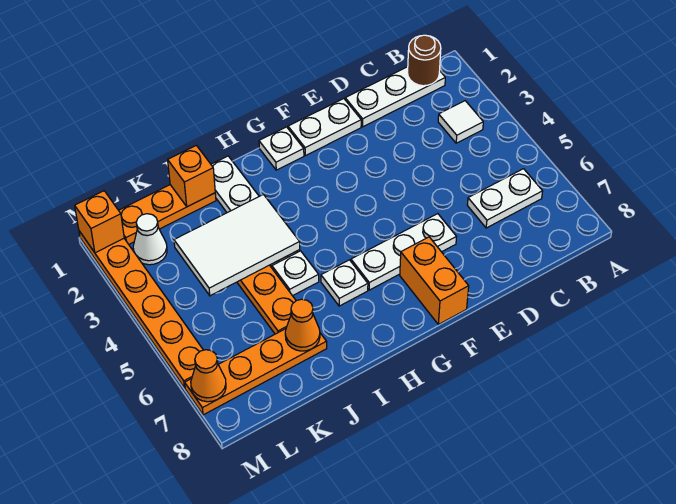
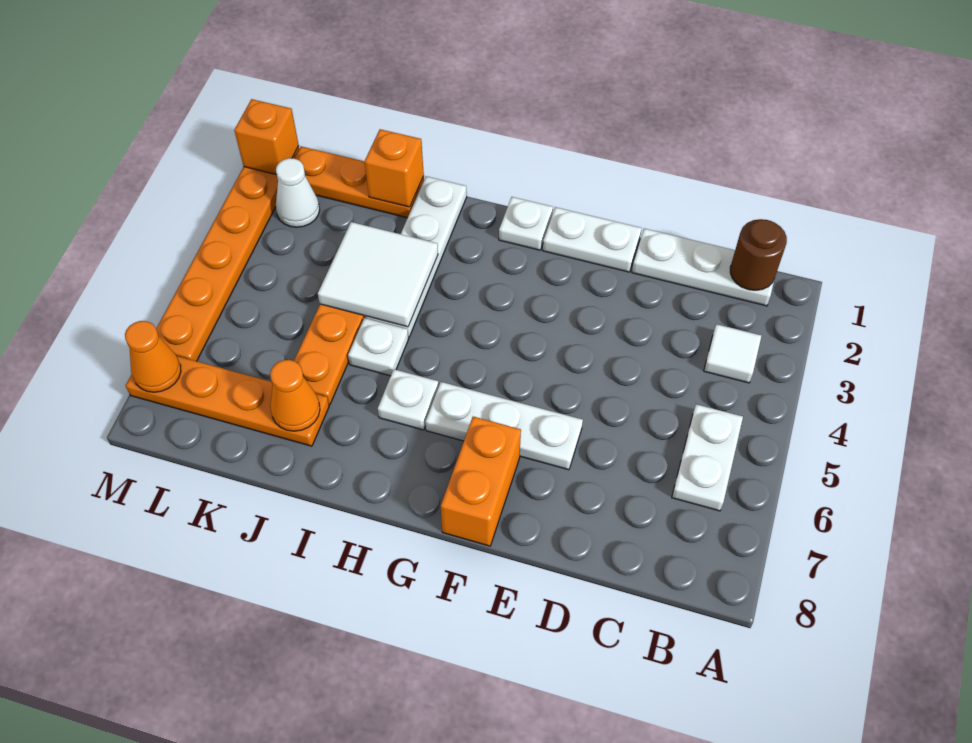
white 1x2 plate [467,169,543,228] -> white 1x2 plate turned to [672,404,743,511]
white 2x3 tile [174,195,300,296] -> white 2x2 tile [318,222,438,327]

